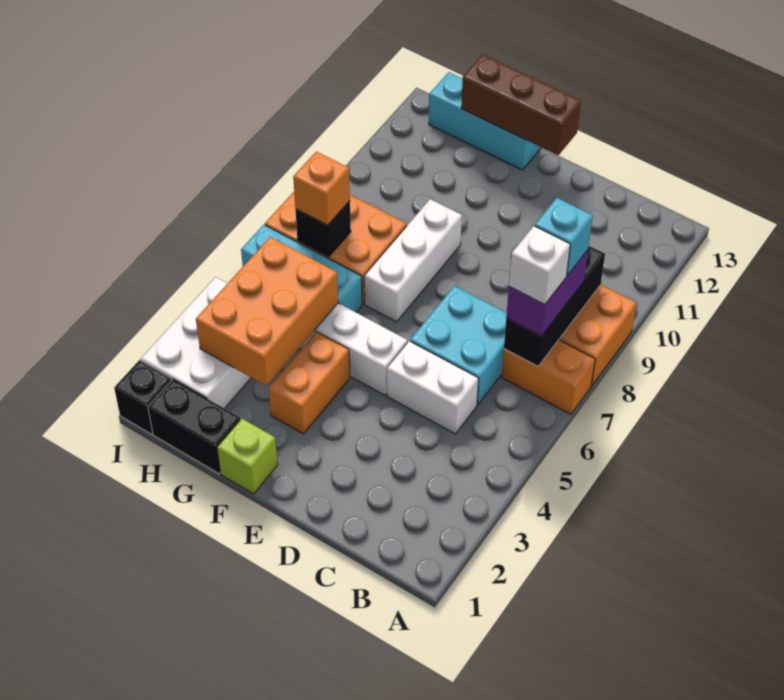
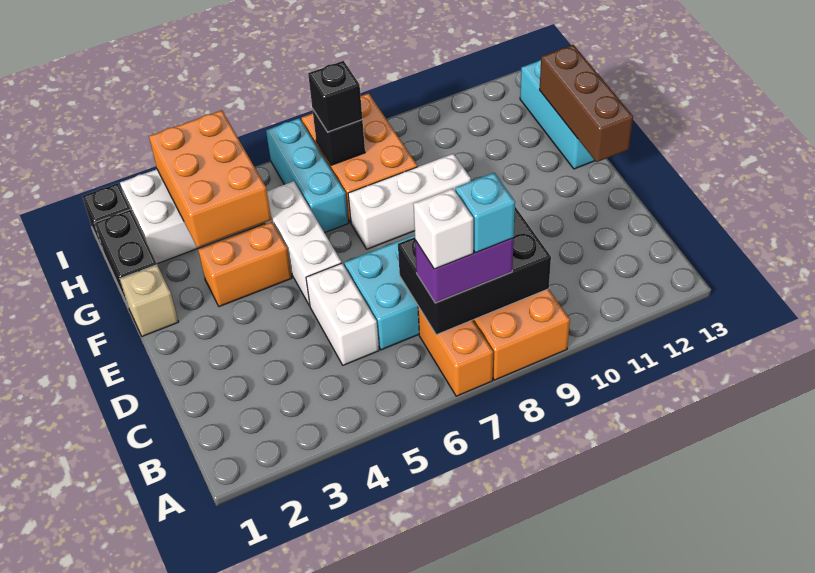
black 1x3 brick [504,246,605,366] -> black 2x3 brick [398,207,551,335]
lime 1x1 brick [217,419,278,494] -> tan 1x1 brick [120,265,178,336]
orange 2x3 brick [196,237,338,386] -> orange 2x3 brick turned to [149,110,271,248]
orange 1x1 brick [293,151,350,225] -> black 1x1 brick [308,61,362,132]

